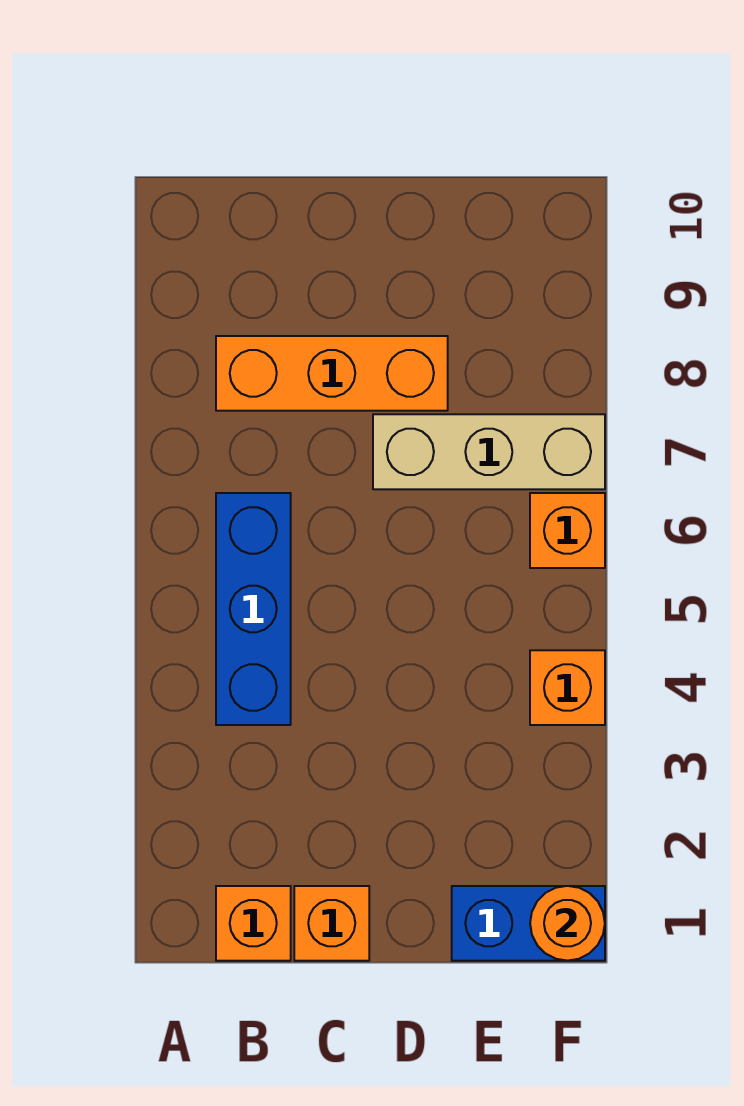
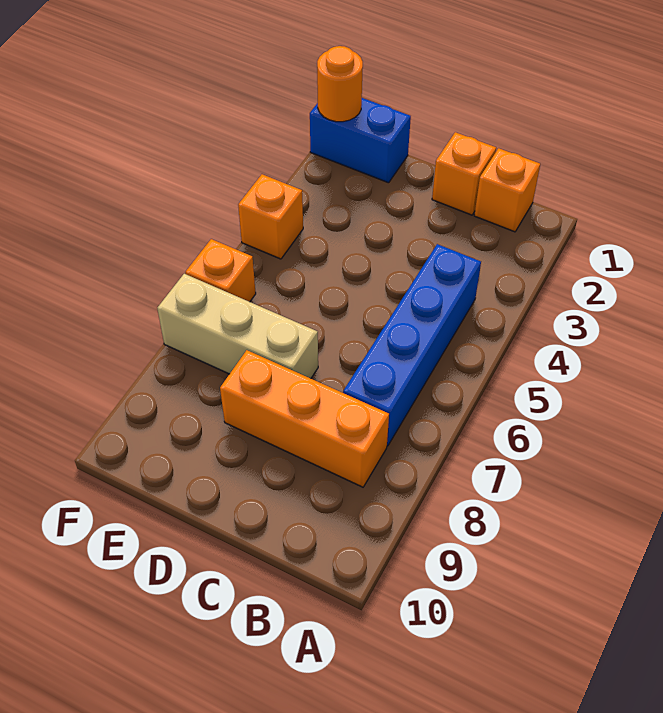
blue 1x3 brick [216,493,291,725] -> blue 1x4 brick [343,244,481,446]

